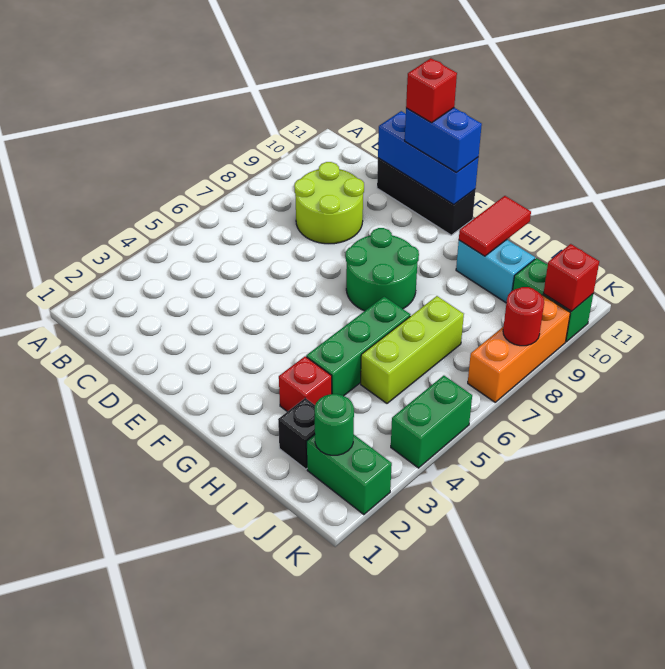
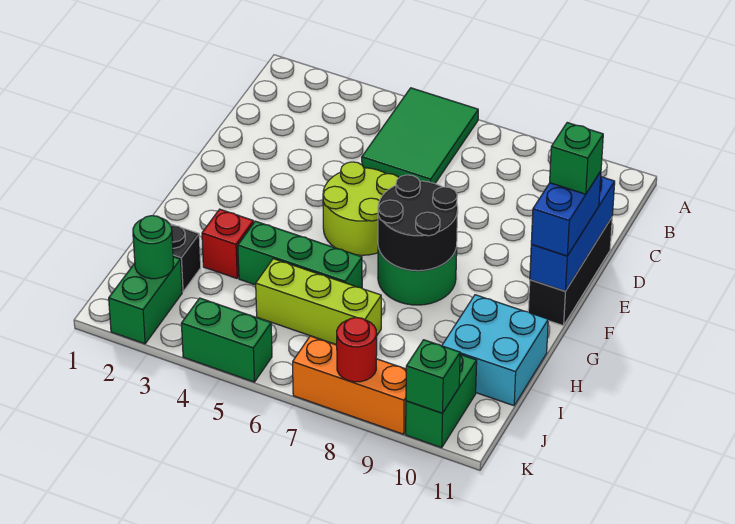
none -> green 2x3 tile [362,88,478,183]
lime 2x2 round brick [294,162,364,244] -> lime 2x2 round brick moved to [323,162,399,255]
red 1x1 brick [406,58,457,123] -> green 1x1 brick [550,123,603,194]
none -> black 2x2 round brick [378,175,458,271]
cyan 1x2 brick [456,240,535,303] -> cyan 2x2 brick [442,295,548,406]
red 1x2 tile [459,196,531,256] -> none
red 1x1 brick [544,244,599,311] -> green 1x1 brick [406,340,460,413]

